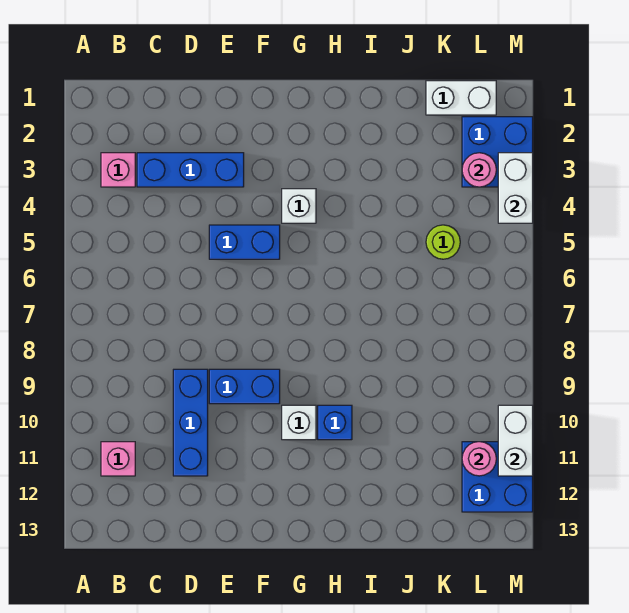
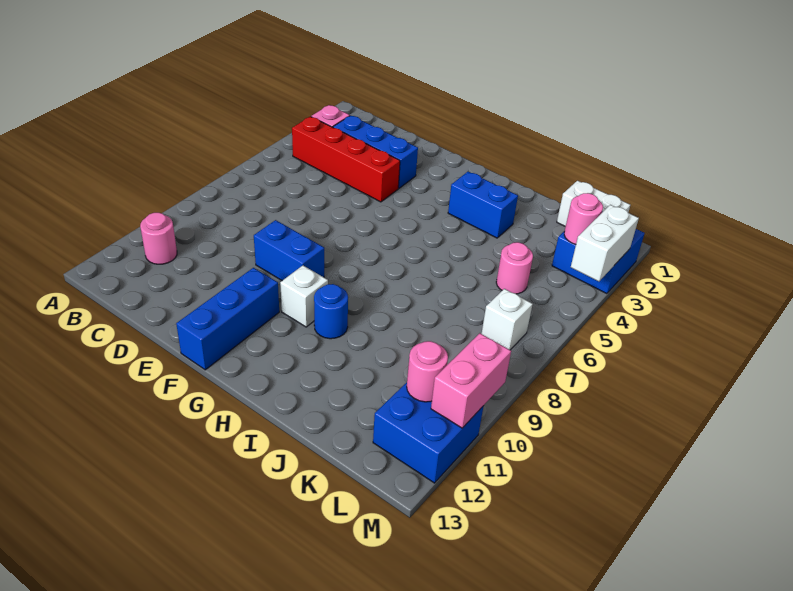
none -> red 1x4 brick [292,117,400,202]
pink 1x1 brick [101,442,135,476] -> pink 1x1 round brick [140,213,177,264]
blue 1x3 brick [173,369,208,476] -> blue 1x3 brick moved to [176,268,279,370]
blue 1x2 brick [209,225,280,259] -> blue 1x2 brick moved to [448,172,518,238]
white 1x1 brick [282,189,316,223] -> white 1x1 brick moved to [482,289,533,350]
blue 1x1 brick [318,405,352,440] -> blue 1x1 round brick [314,284,348,339]
lime 1x1 round brick [426,225,460,259] -> pink 1x1 round brick [496,242,533,294]
white 1x2 brick [498,405,533,476] -> pink 1x2 brick [431,333,511,428]

